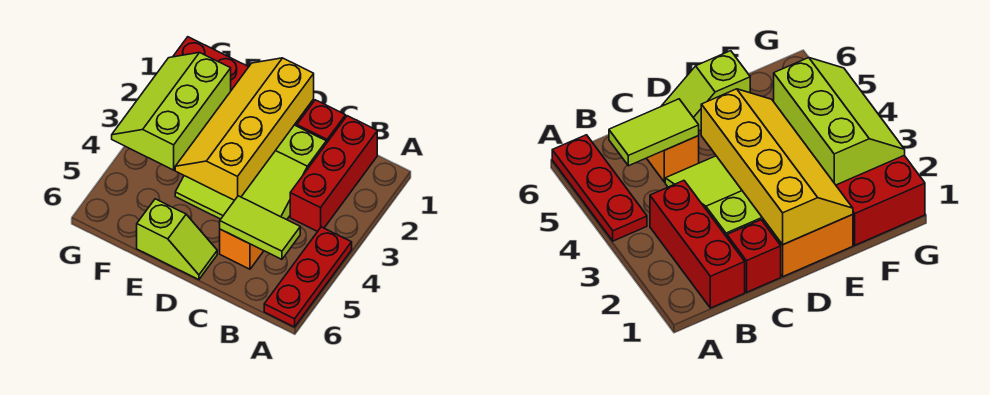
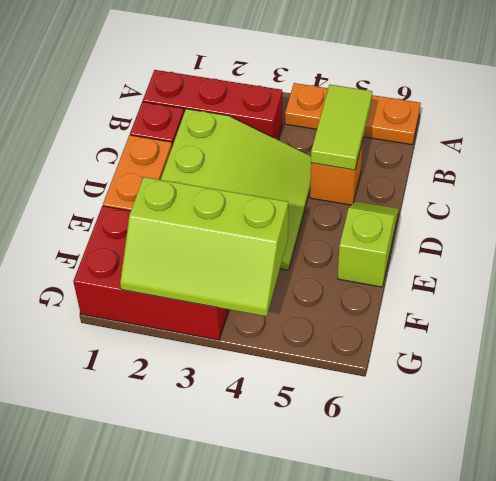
red 1x3 plate [264,227,352,327] -> orange 1x3 plate [285,83,421,145]
yellow 2x4 slope [175,58,314,200] -> none

